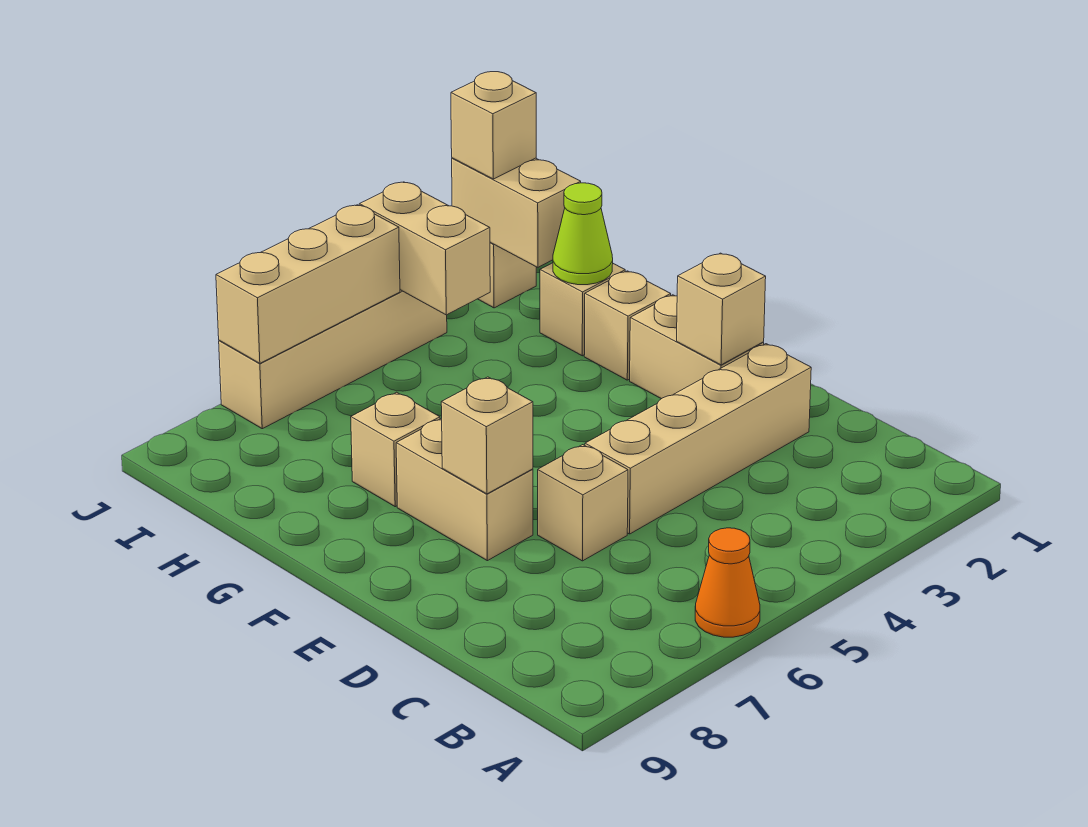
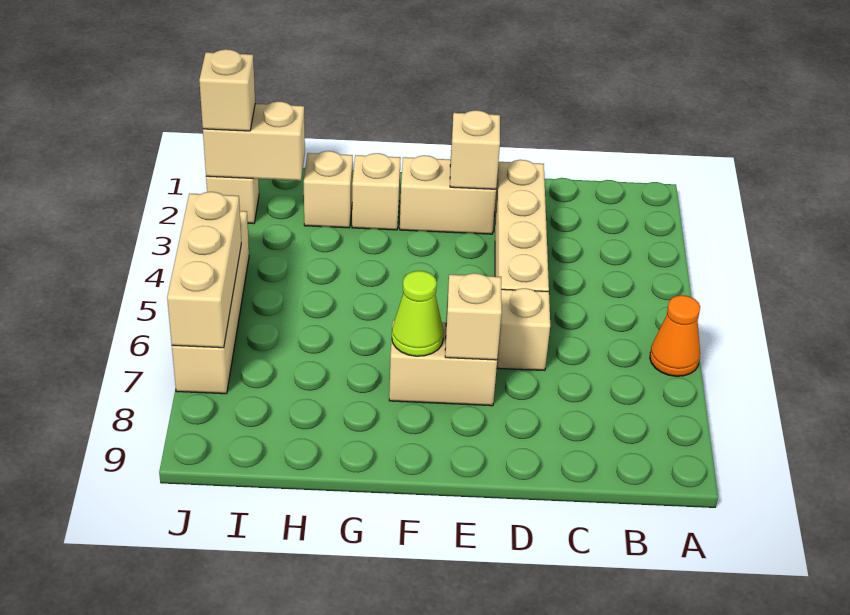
tan 1x1 brick [351,392,440,507] -> none
lime 1x1 cone [553,183,613,285] -> lime 1x1 cone moved to [392,271,444,356]
tan 1x2 brick [359,182,490,315] -> none

